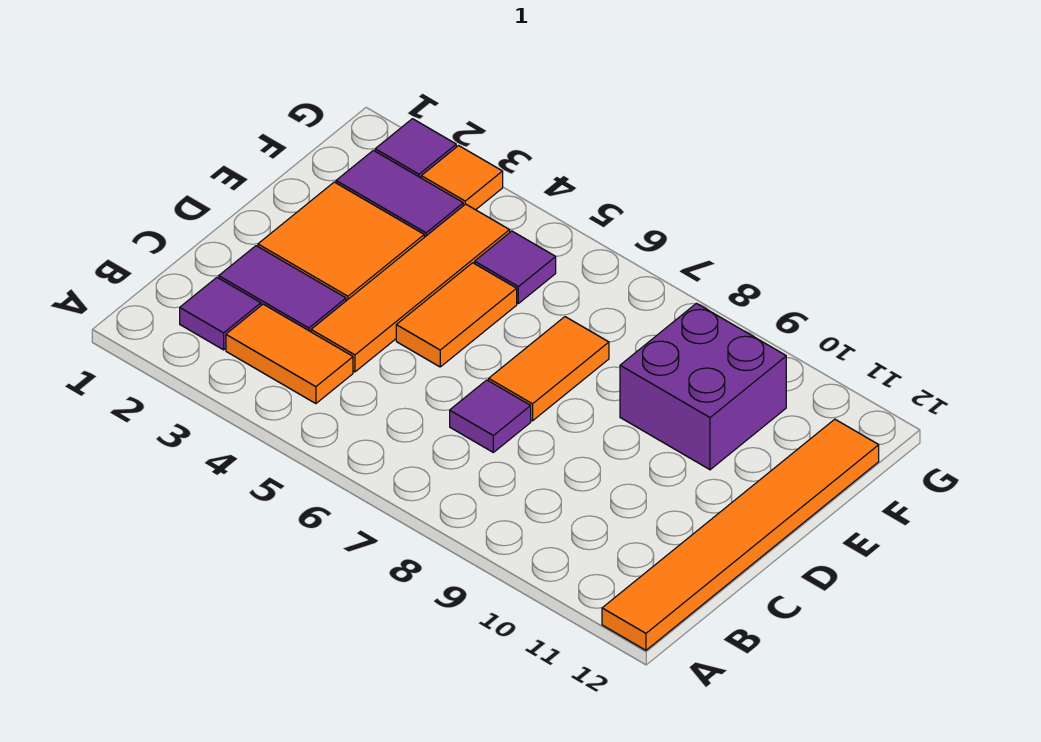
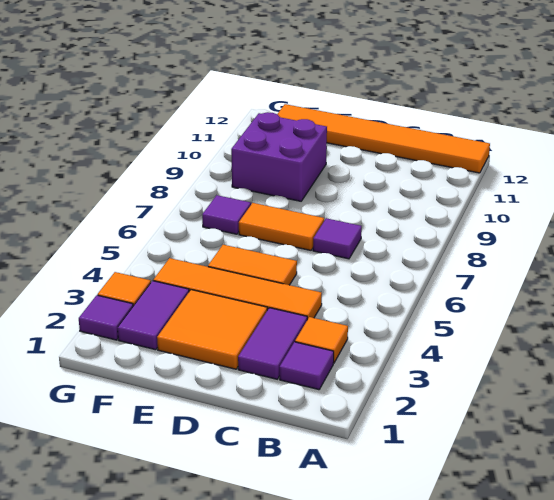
orange 1x2 tile [226,304,353,404] -> orange 1x1 tile [295,317,348,363]
purple 1x1 tile [475,231,556,303] -> purple 1x1 tile moved to [202,195,251,234]

